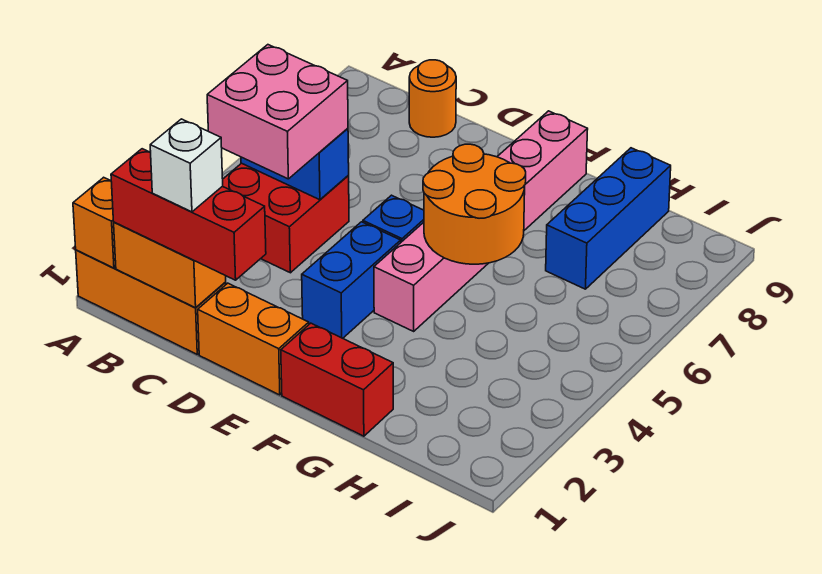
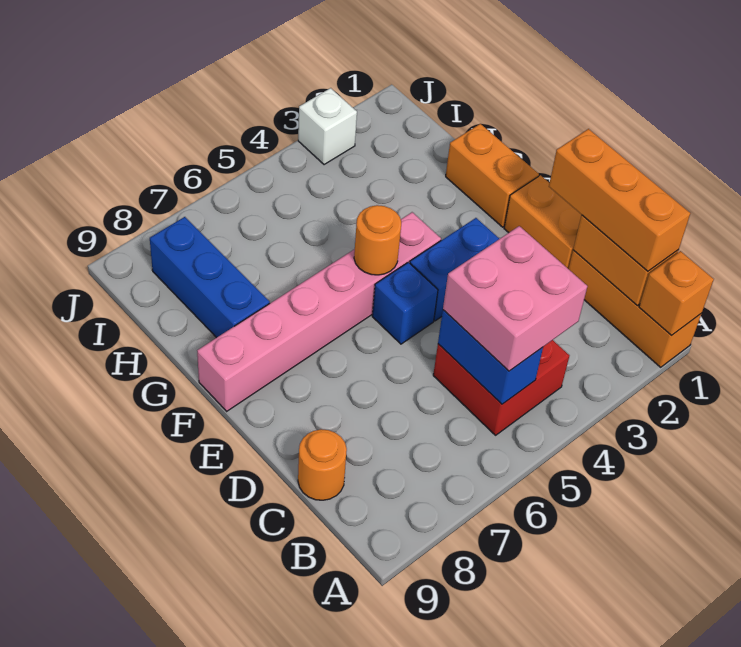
red 1x3 brick [111,149,266,280] -> orange 1x3 brick [549,129,690,272]
white 1x1 brick [150,119,223,212] -> white 1x1 brick moved to [298,88,357,165]
red 1x2 brick [281,323,393,436] -> orange 1x2 brick [446,124,539,227]
orange 2x2 round brick [423,144,526,264] -> orange 1x1 round brick [354,205,401,275]
blue 1x3 brick [546,148,671,289] -> blue 1x3 brick turned to [150,217,270,338]

